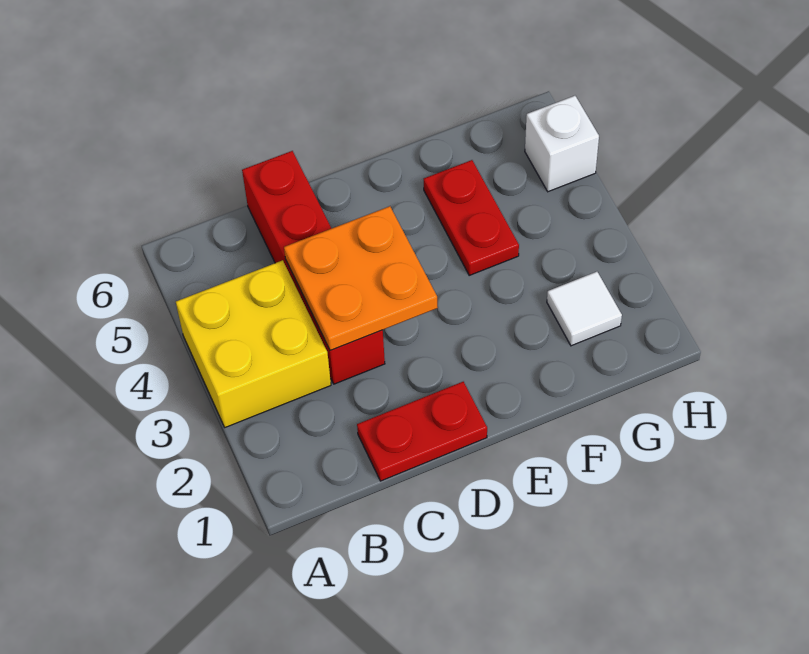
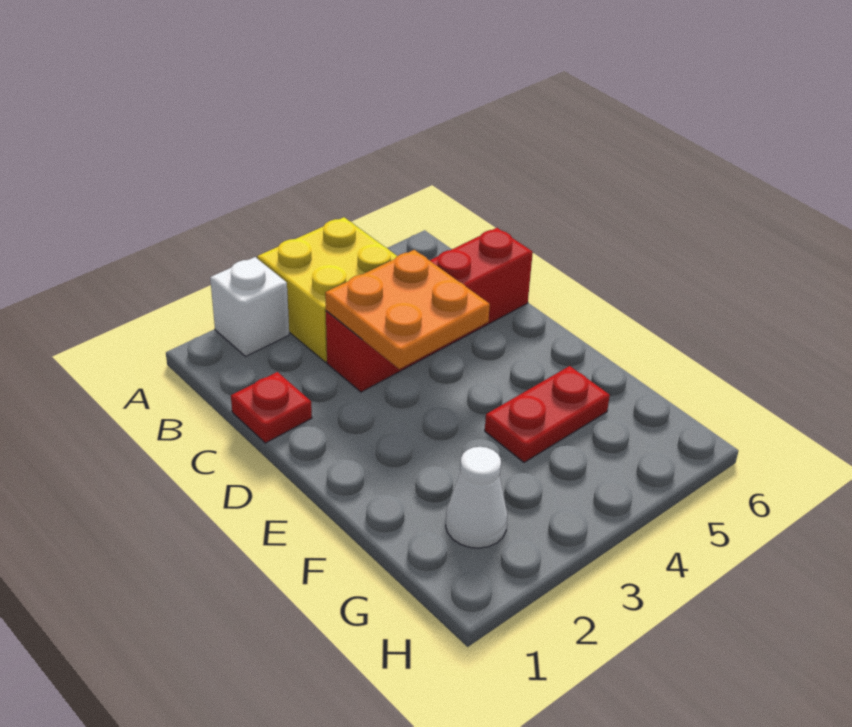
red 1x2 plate [357,382,487,481] -> red 1x1 plate [231,372,312,443]
white 1x1 tile [547,272,622,346] -> white 1x1 cone [446,447,507,548]
white 1x1 brick [525,96,599,192] -> white 1x1 brick moved to [210,257,289,356]

